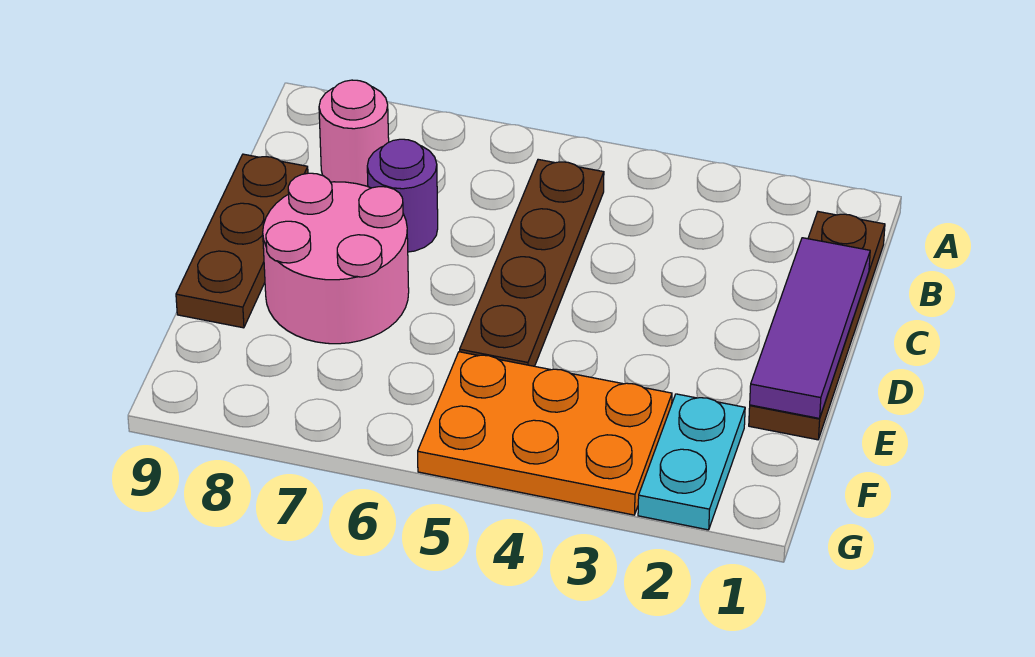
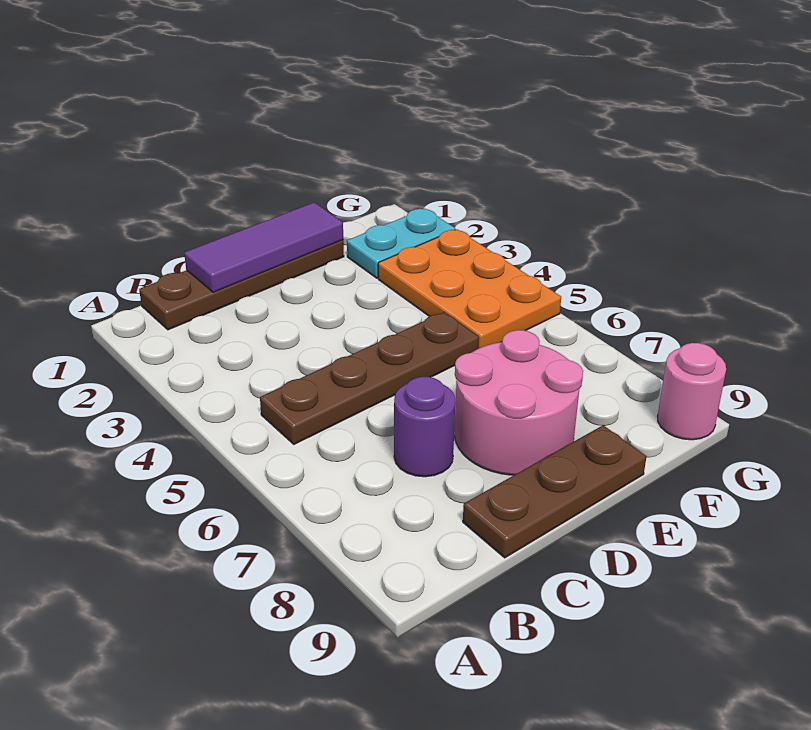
pink 1x1 round brick [319,80,389,187] -> pink 1x1 round brick moved to [658,343,726,440]

